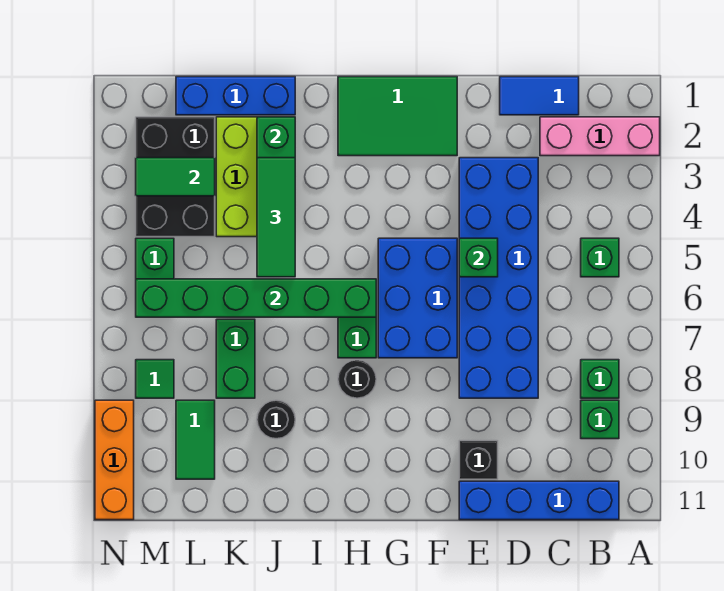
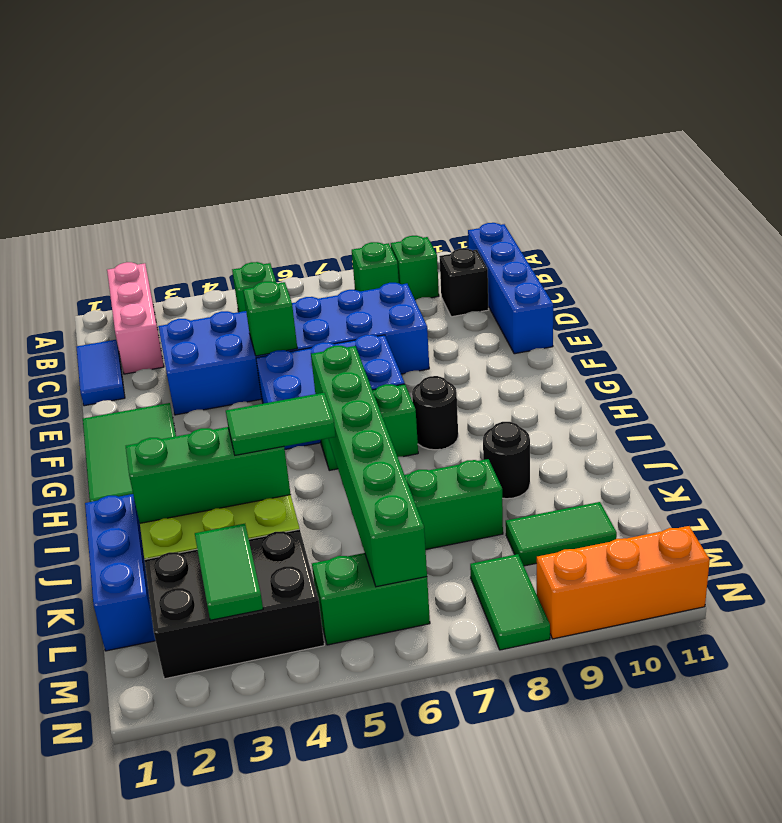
black 1x1 brick [459,441,498,479] -> black 1x1 brick moved to [439,248,489,317]
green 1x3 tile [257,158,295,277] -> green 1x2 tile [226,393,336,455]
green 1x1 tile [136,360,174,398] -> green 1x2 tile [470,554,550,650]

